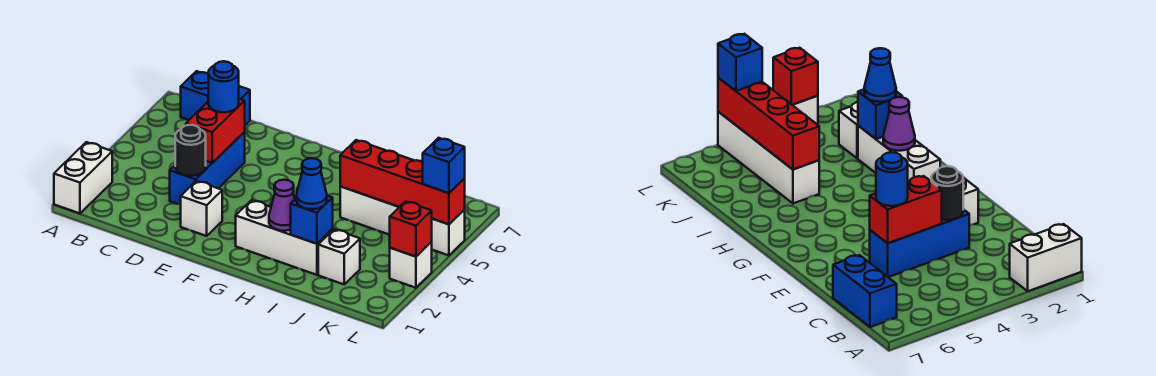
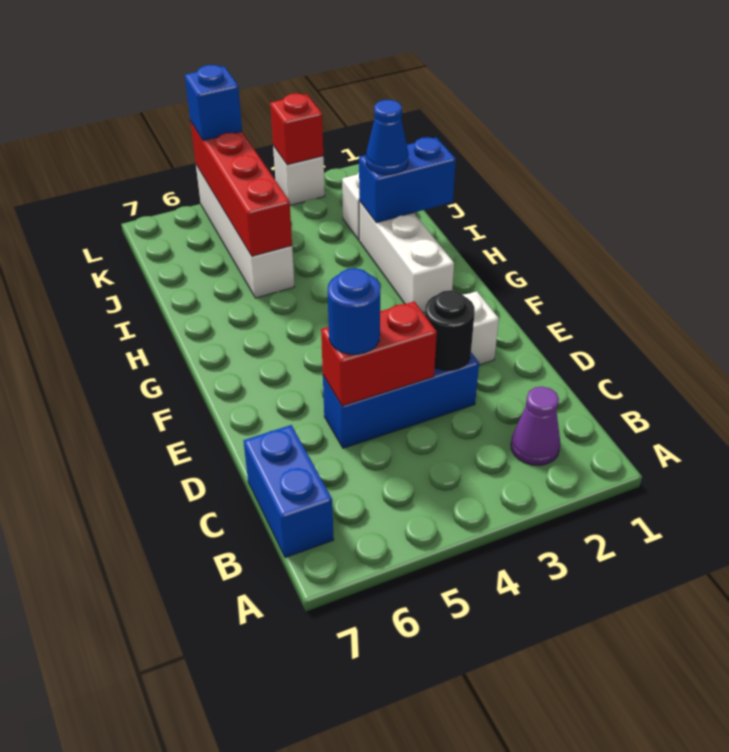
white 1x2 brick [54,142,112,213] -> none
purple 1x1 cone [269,180,295,231] -> purple 1x1 cone moved to [511,387,560,465]
blue 1x1 brick [291,196,333,244] -> blue 1x2 brick [359,137,456,223]

